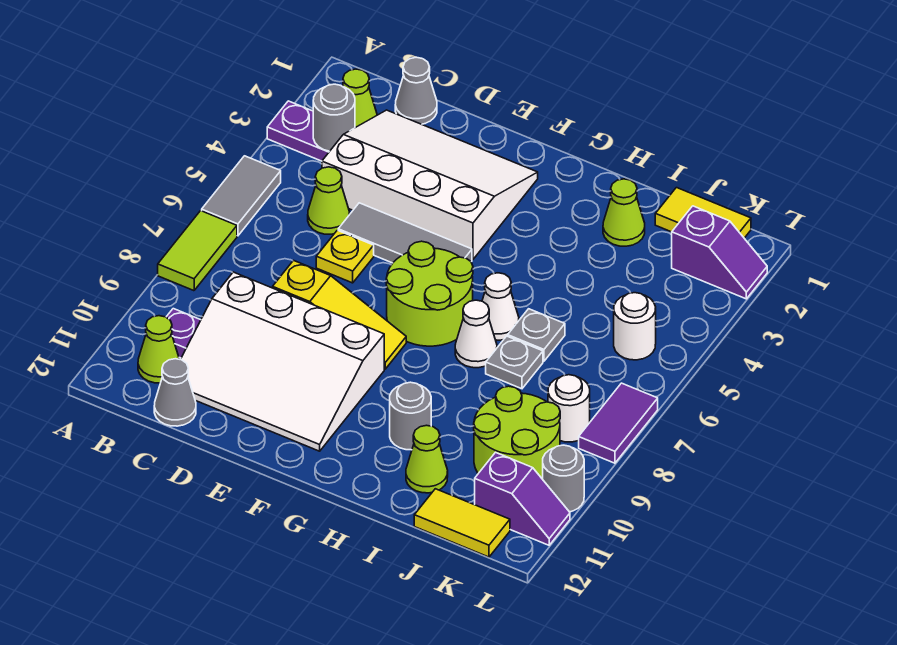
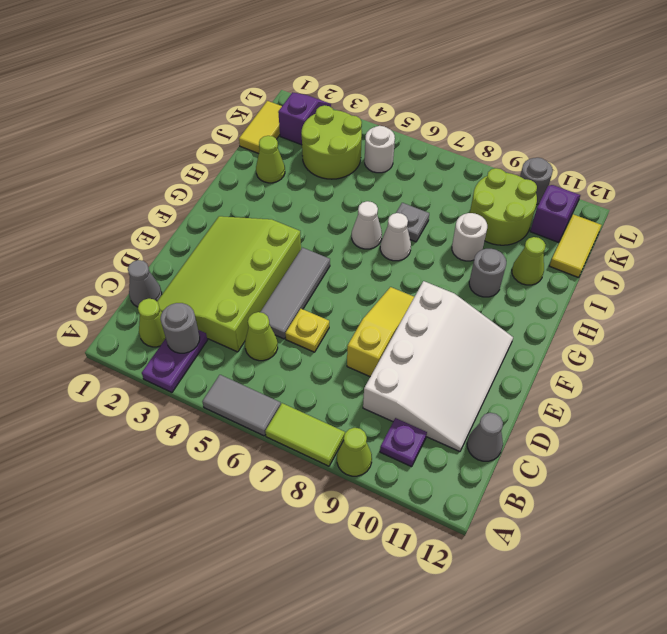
lime 1x1 cone [138,316,179,383] -> lime 1x1 cone moved to [337,428,372,476]
white 3x4 slope [322,110,538,259] -> lime 3x4 slope [157,216,301,352]
lime 2x2 round brick [386,241,473,346] -> lime 2x2 round brick moved to [301,105,362,179]
grey 1x1 plate [508,309,565,361] -> none
white 1x1 round brick [548,375,590,442] -> white 1x1 round brick moved to [452,213,487,261]
purple 1x2 tile [579,383,658,463] -> none

